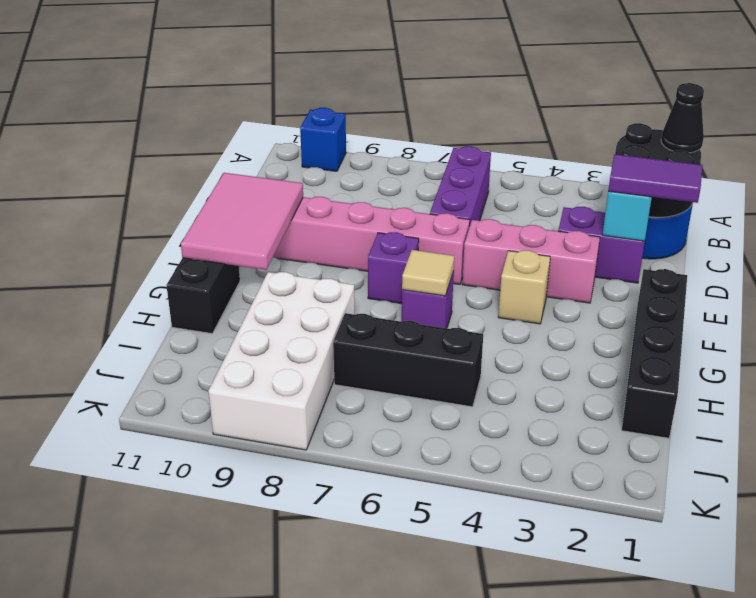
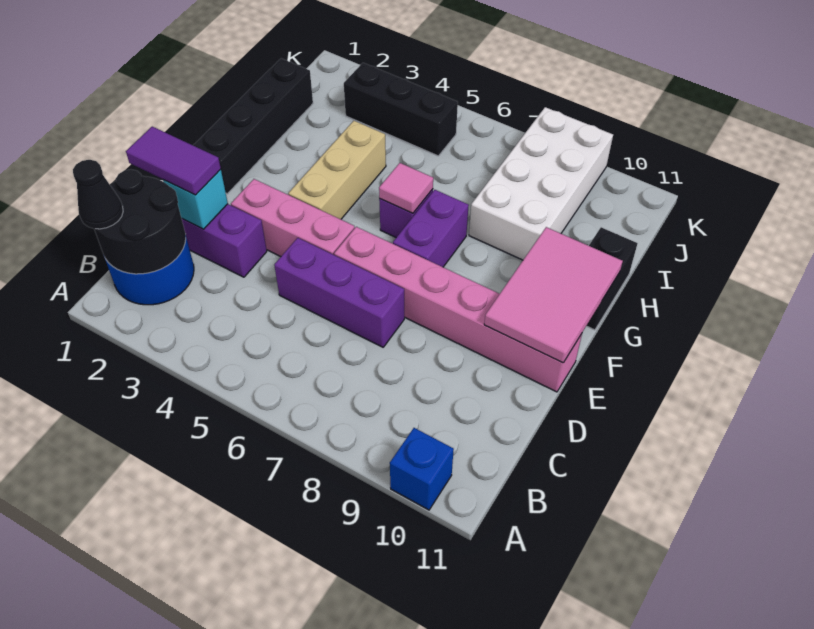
purple 1x3 brick [430,146,491,227] -> purple 1x3 brick turned to [274,238,404,347]
tan 1x1 brick [498,250,550,324] -> tan 1x3 brick [288,121,386,219]
purple 1x1 brick [368,232,419,304] -> purple 1x2 brick [393,190,469,267]
tan 1x1 tile [402,250,454,296] -> pink 1x1 tile [379,163,433,213]
black 1x3 brick [333,313,483,407] -> black 1x3 brick moved to [344,63,458,156]

